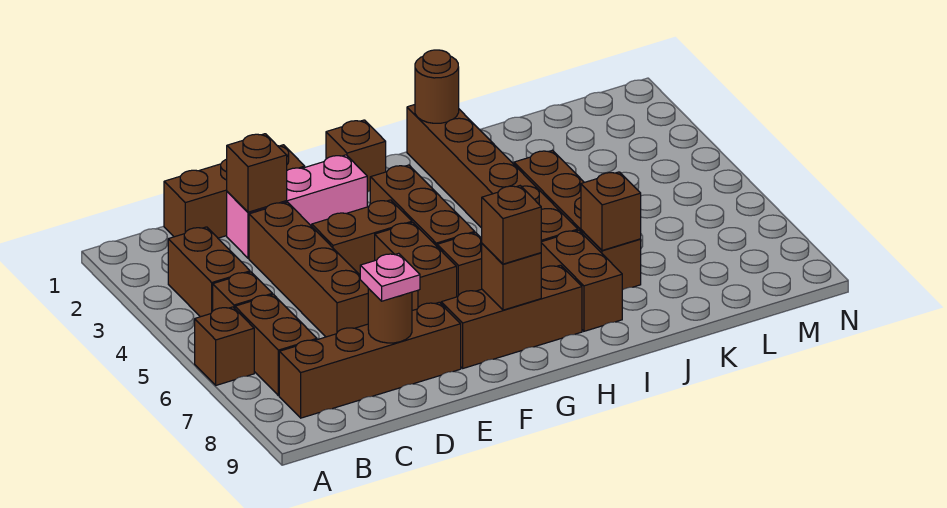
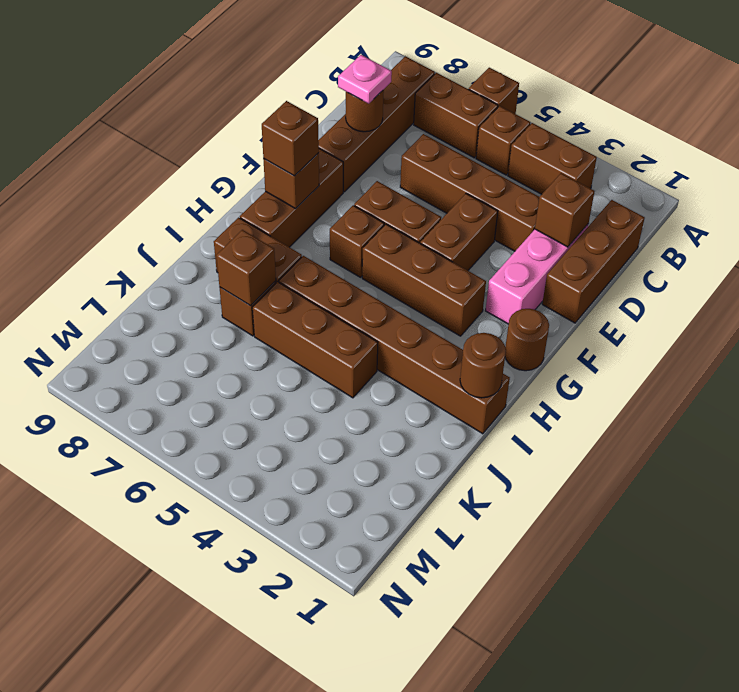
brown 1x1 brick [326,120,386,192] -> brown 1x1 round brick [505,309,549,371]

